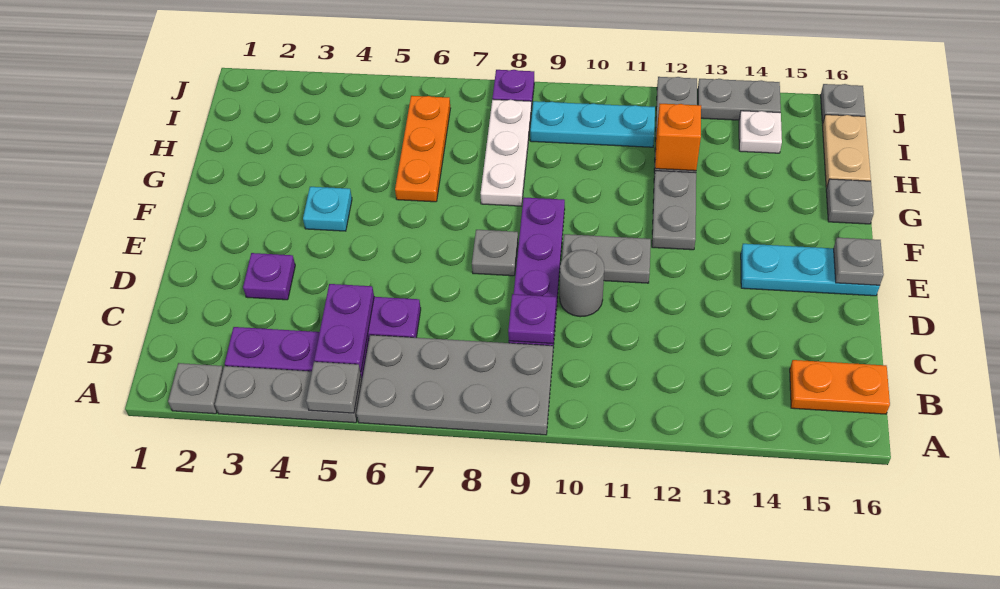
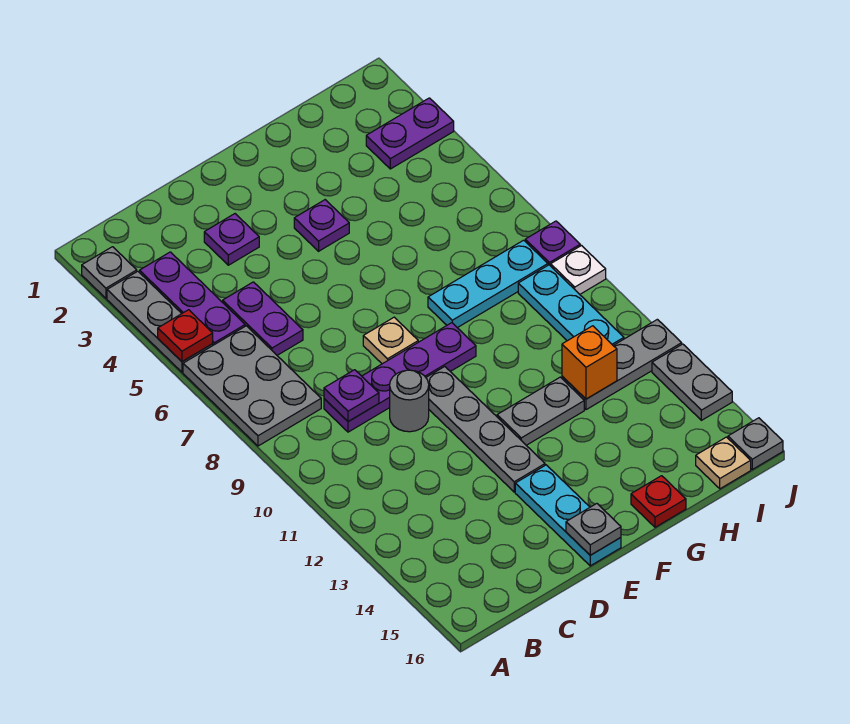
grey 1x1 plate [306,362,361,413] -> red 1x1 plate [158,310,213,362]
grey 2x4 plate [356,335,553,435] -> grey 2x3 plate [183,326,321,446]
purple 1x2 plate [314,284,374,372] -> purple 1x2 plate moved to [366,98,454,169]
orange 1x2 plate [790,360,890,414] -> none
grey 1x1 plate [472,230,518,276] -> tan 1x1 plate [363,317,418,364]
grey 1x2 plate [562,234,651,283] -> grey 1x4 plate [426,367,545,492]
cyan 1x1 plate [303,187,352,231] -> purple 1x1 plate [294,200,349,251]
orange 1x3 plate [395,96,451,202] -> none
white 1x3 plate [481,99,531,206] -> cyan 1x3 plate [428,240,548,328]
grey 1x1 plate [826,179,874,224] -> red 1x1 plate [631,476,686,527]
tan 1x2 plate [822,115,871,188] -> tan 1x1 plate [696,437,751,489]
white 1x1 plate [739,111,782,153] -> white 1x1 plate moved to [551,246,606,294]

